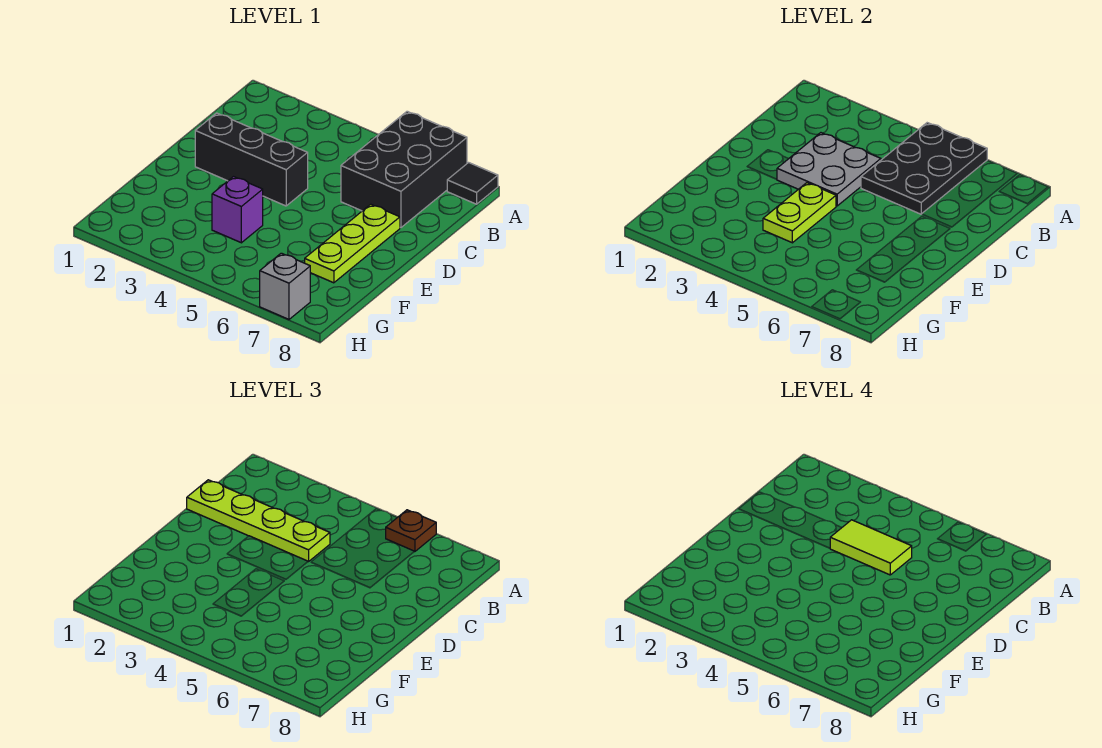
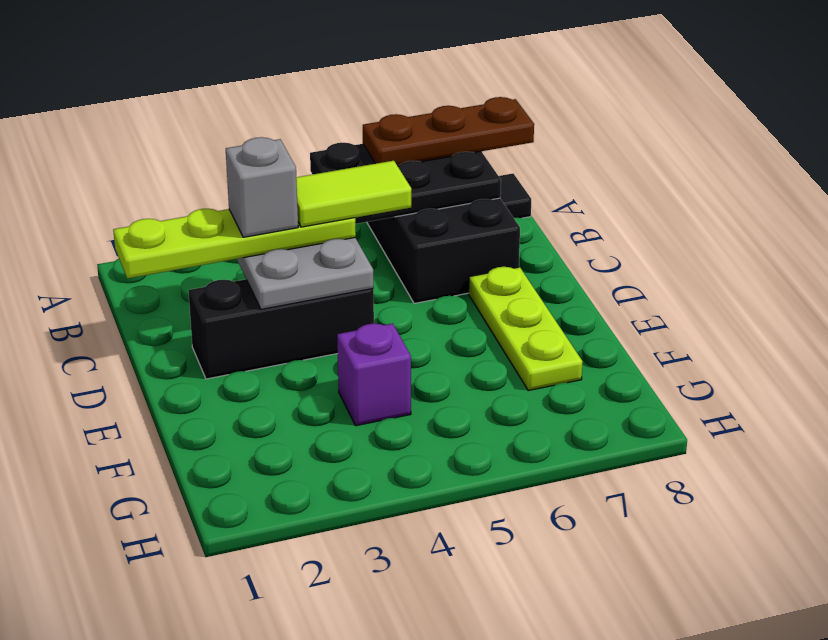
black 2x3 plate [861,123,987,214] -> black 2x3 plate turned to [310,143,501,224]
brown 1x1 plate [386,510,436,552] -> brown 1x3 plate [363,97,534,166]
lime 1x2 plate [763,183,836,243] -> none
grey 1x1 brick [260,253,310,319] -> grey 1x1 brick moved to [226,137,298,237]

